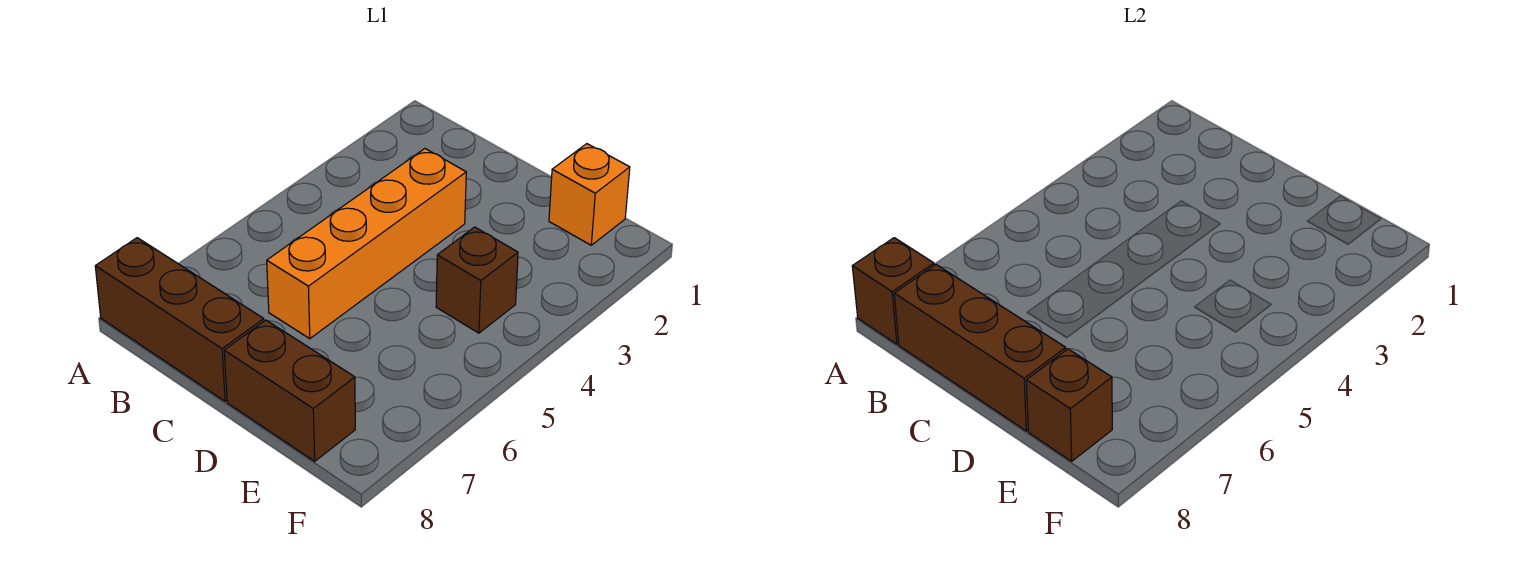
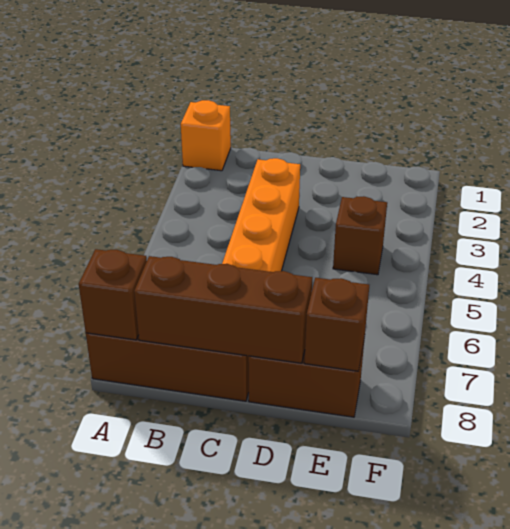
orange 1x1 brick [549,144,630,245] -> orange 1x1 brick moved to [181,100,231,171]

